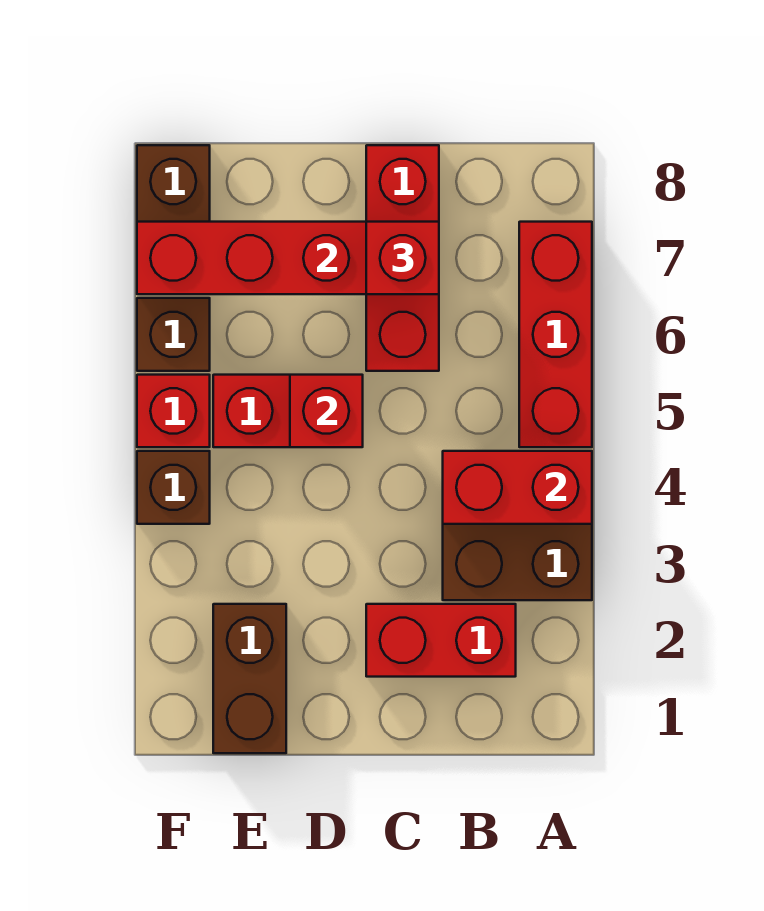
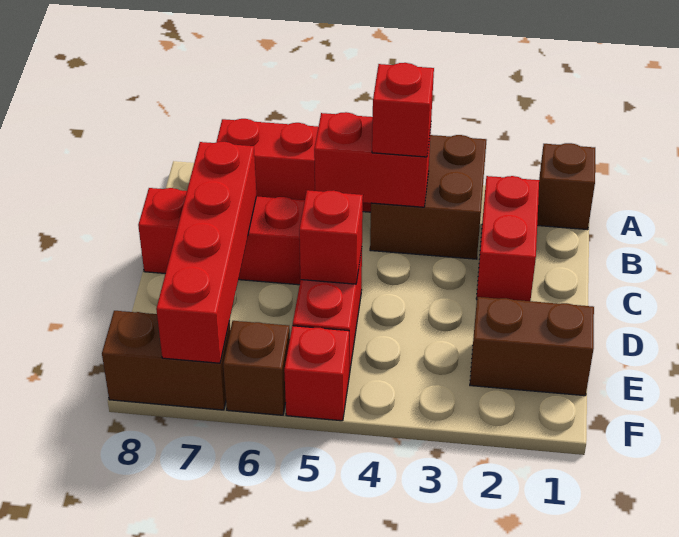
red 1x2 brick [443,451,592,524] -> red 1x2 brick turned to [314,112,431,207]
red 1x1 brick [366,222,439,294] -> red 1x1 brick moved to [372,63,434,157]
brown 1x1 brick [137,451,210,524] -> brown 1x1 brick moved to [537,143,595,230]

